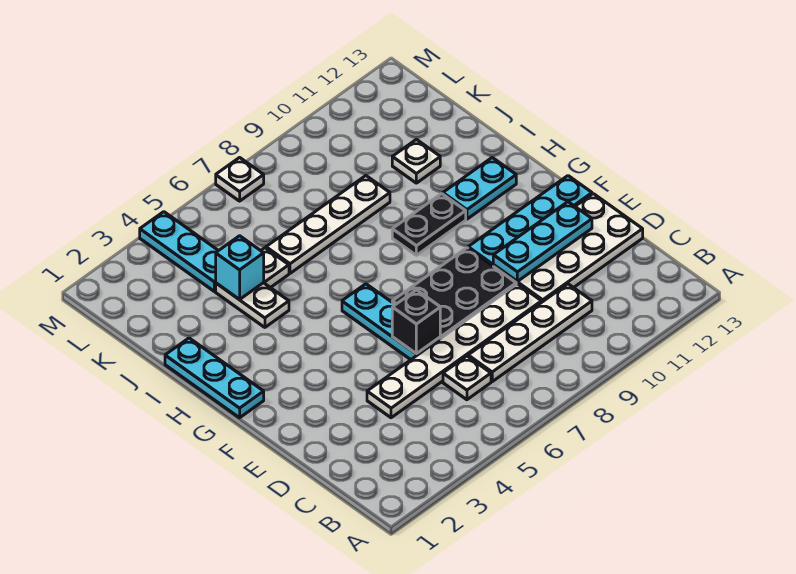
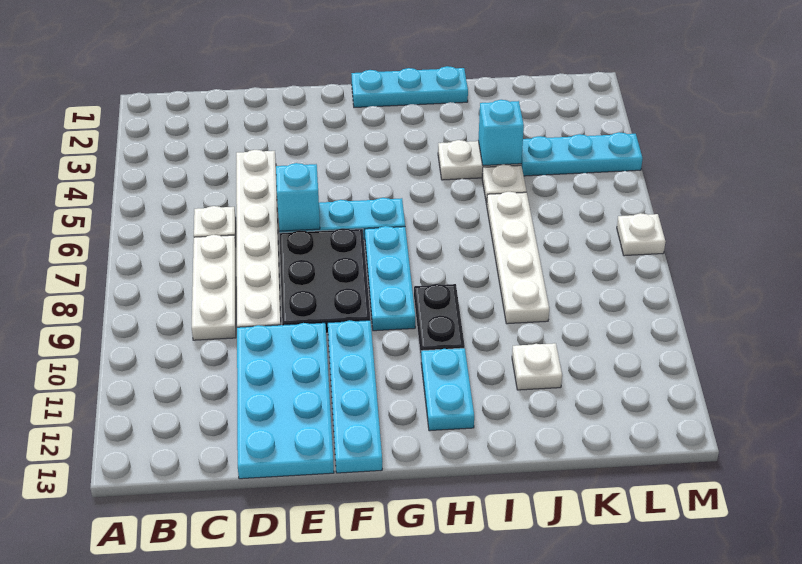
white 1x4 plate [468,284,592,382] -> white 1x3 plate [192,235,236,340]
white 2x4 plate [493,194,643,302] -> cyan 2x4 plate [237,323,334,479]
black 1x1 brick [392,290,440,354] -> cyan 1x1 brick [276,163,320,231]
cyan 1x3 plate [493,202,592,281] -> cyan 1x3 plate moved to [365,226,415,331]

